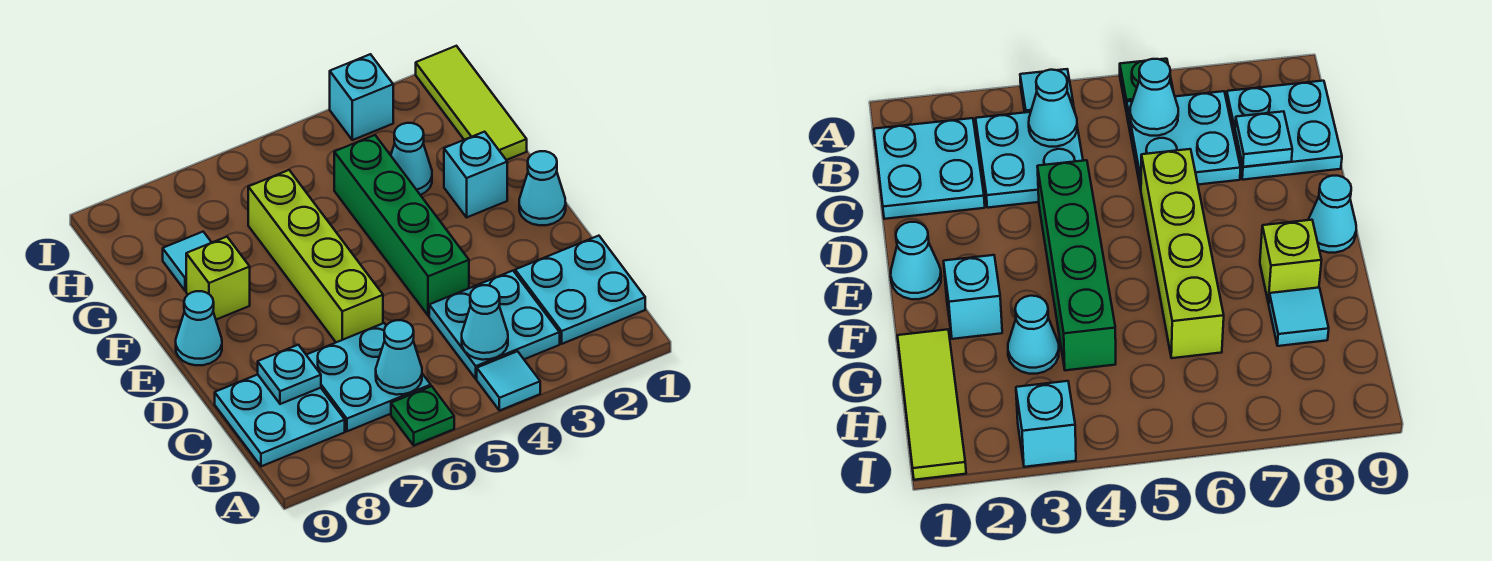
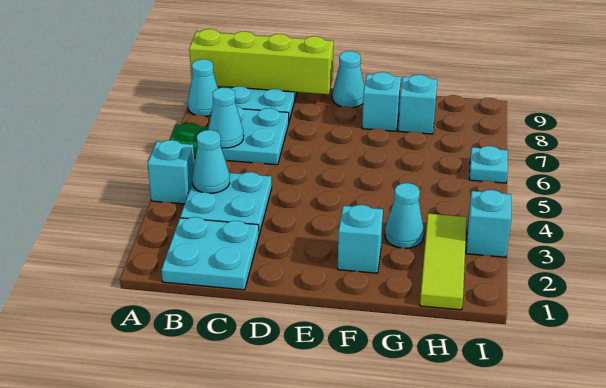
cyan 1x1 tile [477,351,540,411] -> cyan 1x1 brick [148,140,194,204]
cyan 1x1 plate [258,345,321,404] -> cyan 1x1 plate moved to [469,146,508,183]
green 1x4 brick [334,135,469,316] -> none
lime 1x4 brick [248,170,383,342] -> lime 1x4 brick moved to [189,29,334,94]
cyan 1x1 cone [519,151,566,225] -> cyan 1x1 cone moved to [188,59,218,116]
lime 1x1 brick [186,237,250,320] -> cyan 1x1 brick [362,72,401,131]
lime 1x3 tile [416,46,527,160] -> lime 1x3 tile turned to [420,213,467,310]
cyan 1x1 tile [163,232,212,291] -> cyan 1x1 brick [398,75,437,134]

